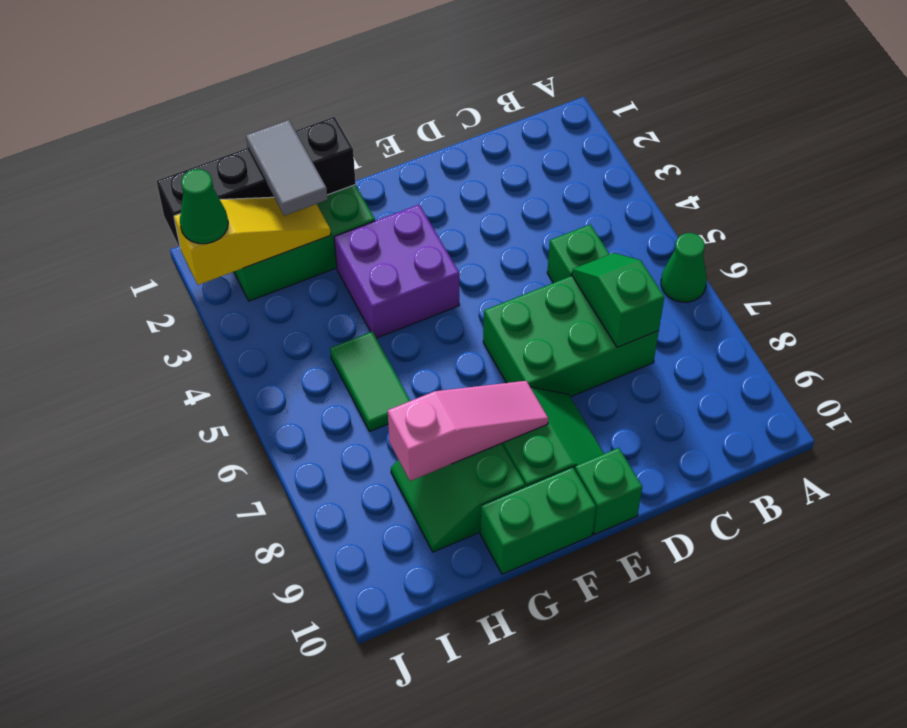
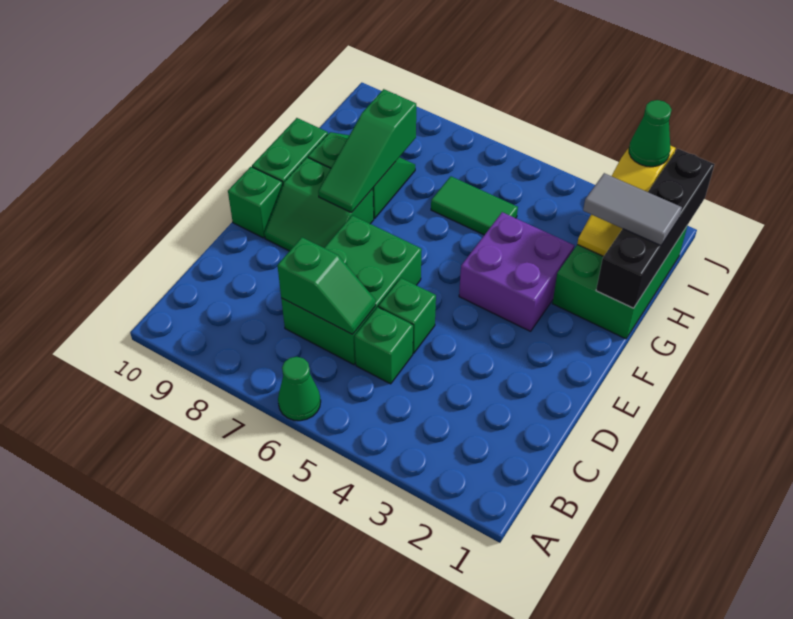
none -> green 1x1 brick [379,278,436,353]
pink 1x3 slope [388,381,549,481] -> green 1x3 slope [318,89,416,213]

